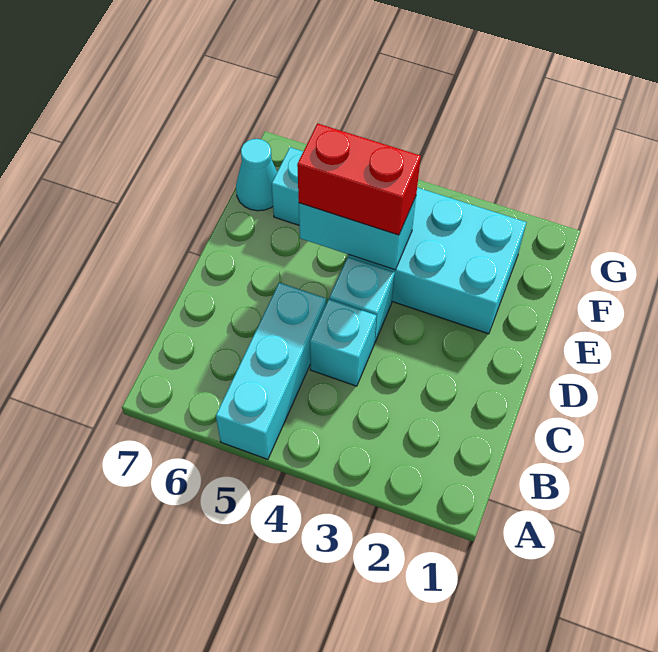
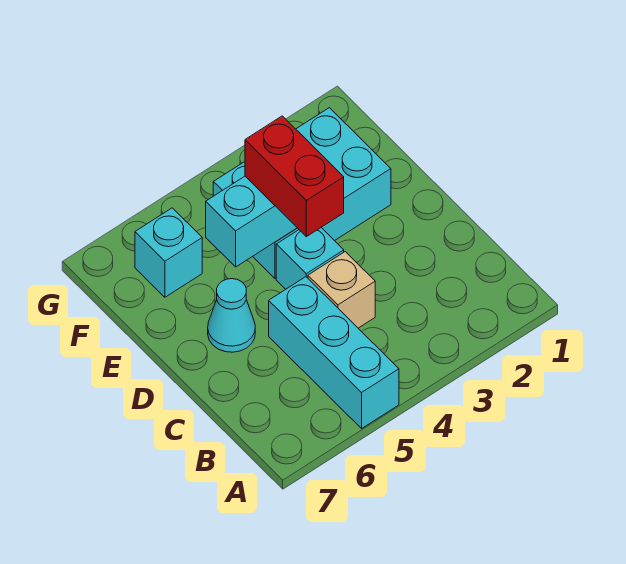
cyan 1x1 brick [310,299,376,386] -> tan 1x1 brick [308,252,375,328]
red 1x2 brick [297,124,421,235] -> red 1x2 brick turned to [245,116,344,237]
cyan 1x1 cone [236,139,277,211] -> cyan 1x1 cone moved to [208,279,255,352]

